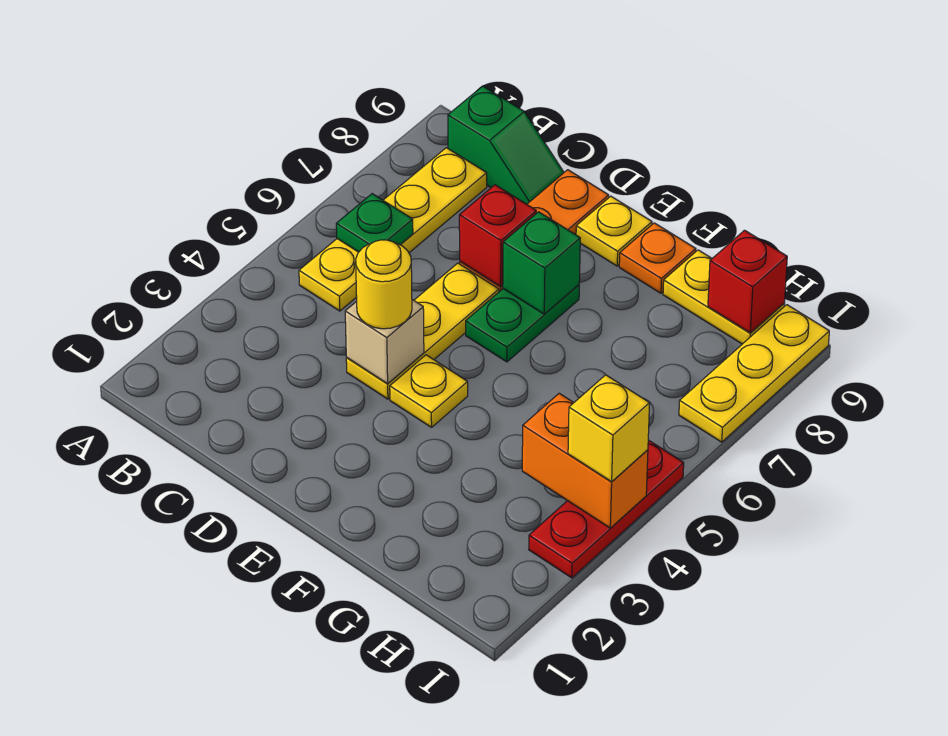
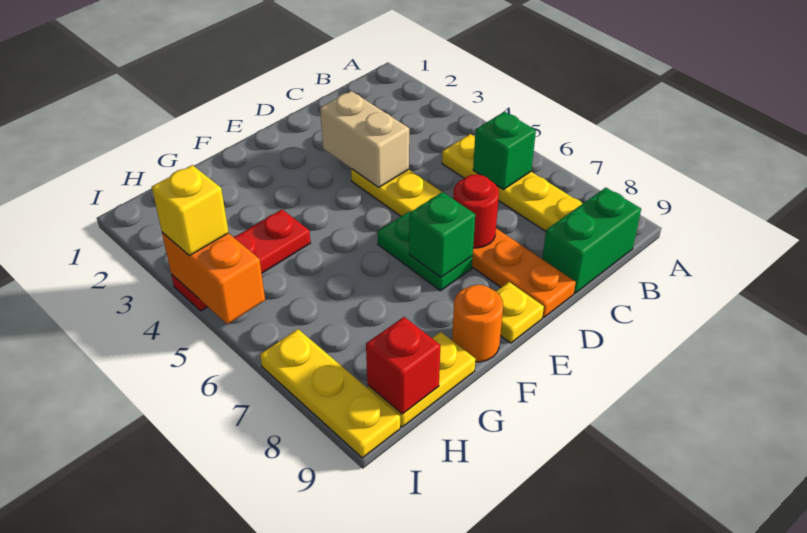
green 1x1 plate [336,194,413,252] -> green 1x1 brick [473,112,536,190]
green 1x2 slope [448,86,564,204] -> green 1x2 brick [542,188,641,293]
tan 1x1 brick [345,300,424,384] -> tan 1x2 brick [320,91,409,187]
yellow 1x1 round brick [356,240,412,329] -> none
red 1x1 brick [459,185,536,287] -> red 1x1 round brick [453,174,499,248]
yellow 1x1 plate [390,355,468,427] -> none
orange 1x1 plate [619,223,696,293] -> orange 1x1 round brick [452,285,503,362]
orange 1x2 brick [522,393,648,528] -> orange 1x2 brick turned to [162,232,265,324]
red 1x3 plate [529,440,684,578] -> red 1x3 plate turned to [171,209,311,311]

